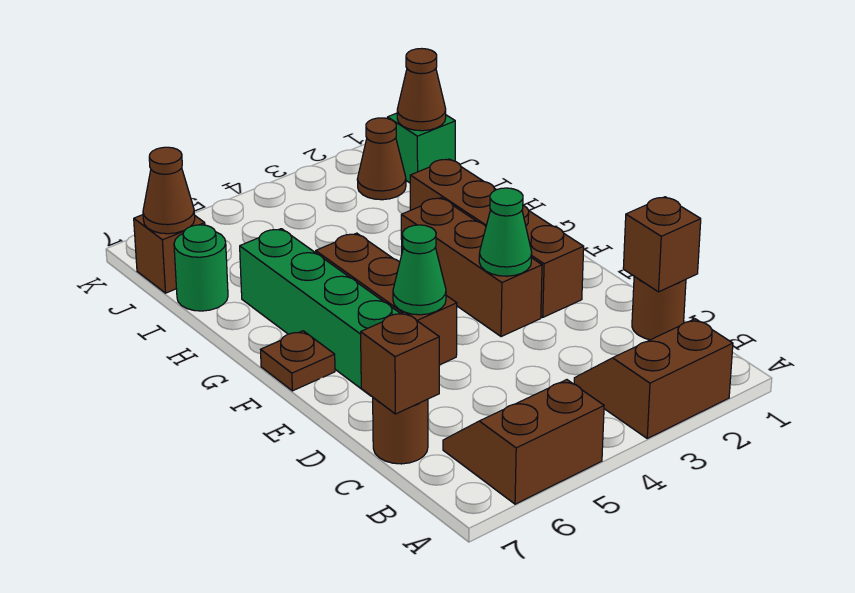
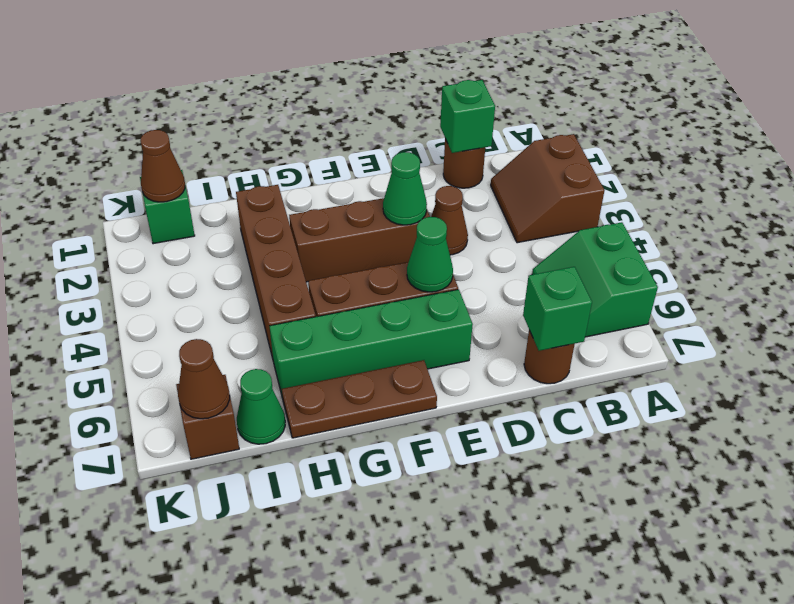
brown 2x2 slope [443,380,604,504] -> green 2x2 slope [532,222,658,337]
brown 1x1 brick [623,197,701,292] -> green 1x1 brick [440,80,495,153]
brown 1x1 brick [361,312,439,414] -> green 1x1 brick [523,267,592,351]
brown 1x4 brick [410,159,584,317] -> brown 1x4 brick turned to [236,185,316,358]
brown 1x1 plate [261,331,335,391] -> brown 1x3 plate [282,360,437,438]
green 1x1 round brick [174,225,228,311] -> green 1x1 cone [237,369,285,444]
brown 1x1 cone [357,118,406,200] -> brown 1x1 cone moved to [431,186,468,255]

